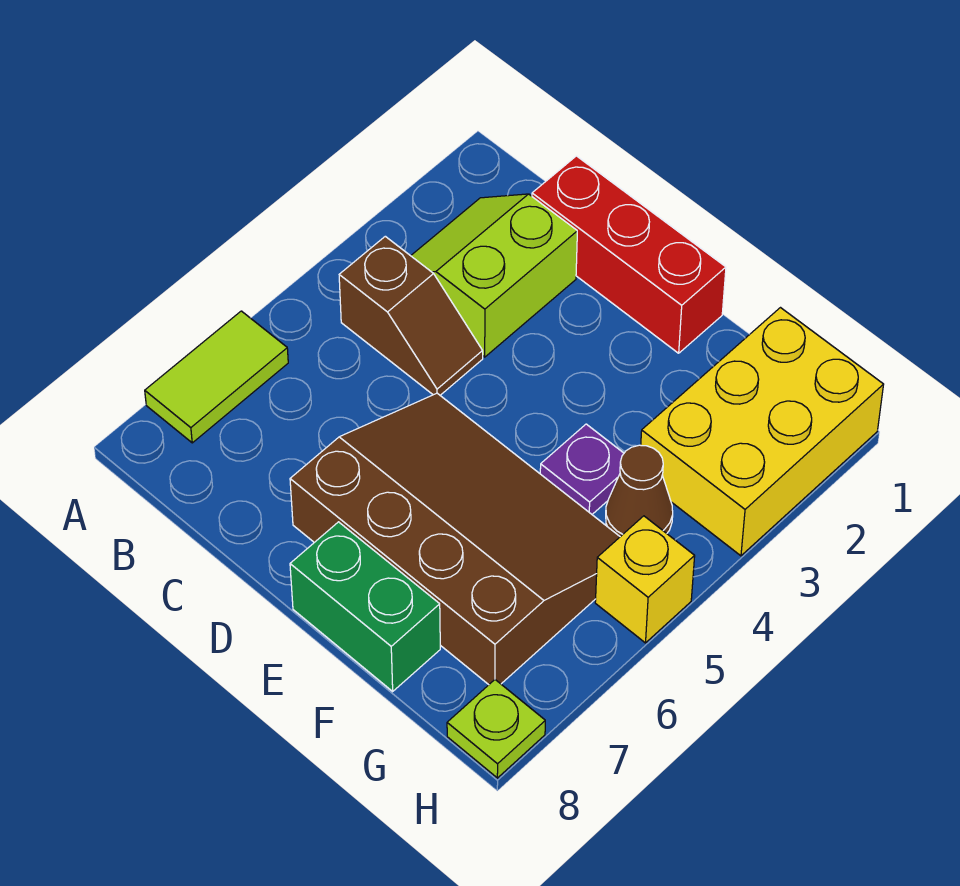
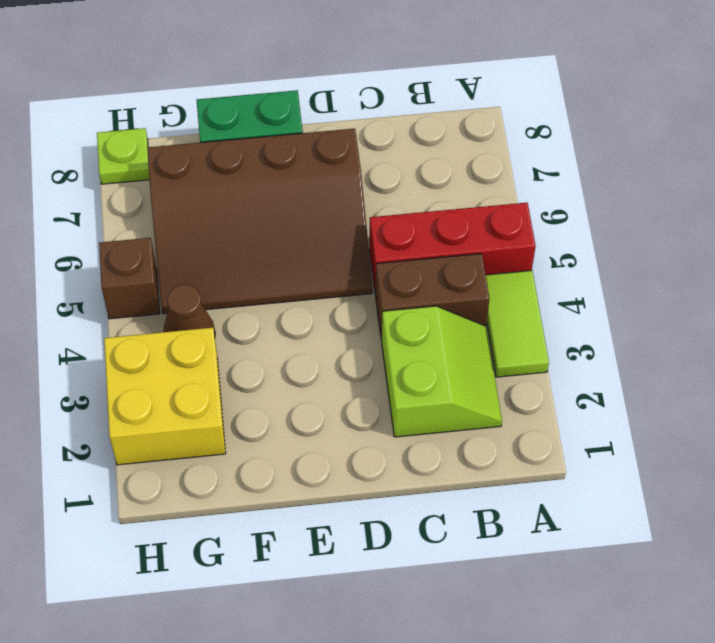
lime 1x2 tile [145,311,288,443] -> lime 1x2 tile moved to [486,270,549,377]
brown 1x2 slope [339,236,483,395] -> brown 1x2 brick [375,254,489,340]
red 1x3 brick [532,156,726,353] -> red 1x3 brick moved to [369,203,536,289]
purple 1x1 plate [540,424,624,514] -> none
yellow 2x3 brick [641,308,884,556] -> yellow 2x2 brick [104,328,226,465]
yellow 1x1 brick [595,516,695,643] -> brown 1x1 brick [99,238,160,319]

